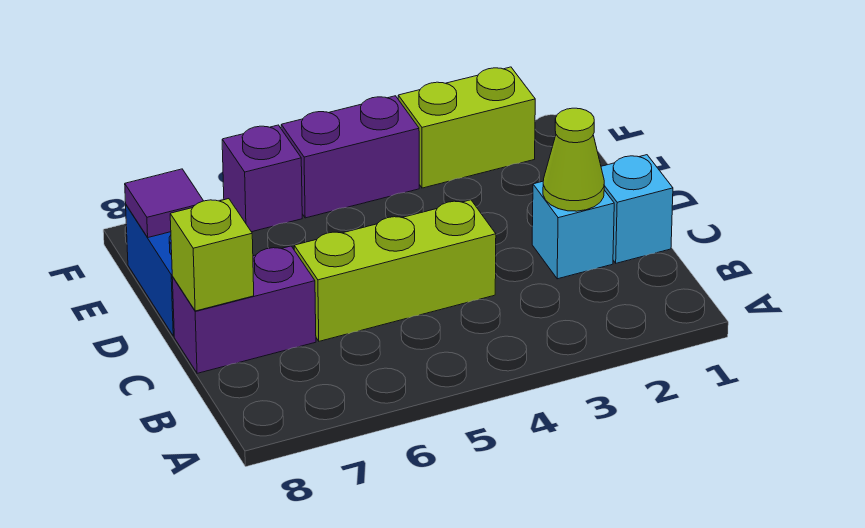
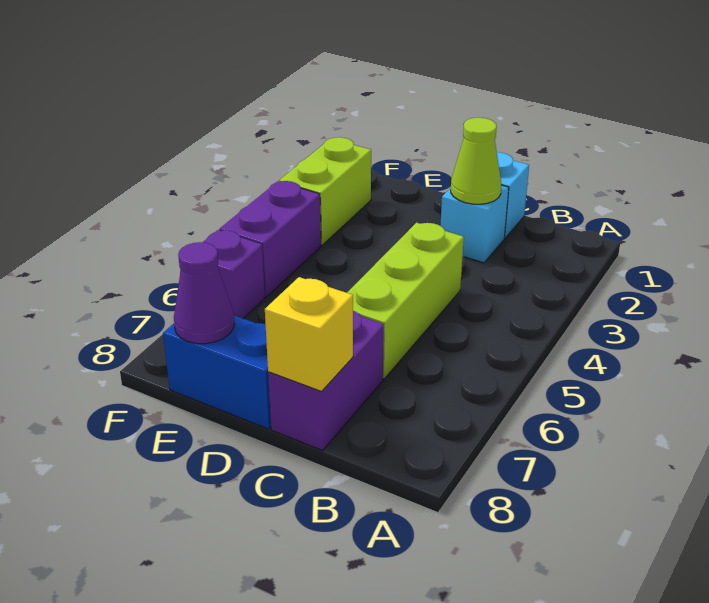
lime 1x1 brick [170,199,254,311] -> yellow 1x1 brick [265,277,353,391]
purple 1x1 tile [125,169,203,237] -> purple 1x1 cone [174,242,234,344]

